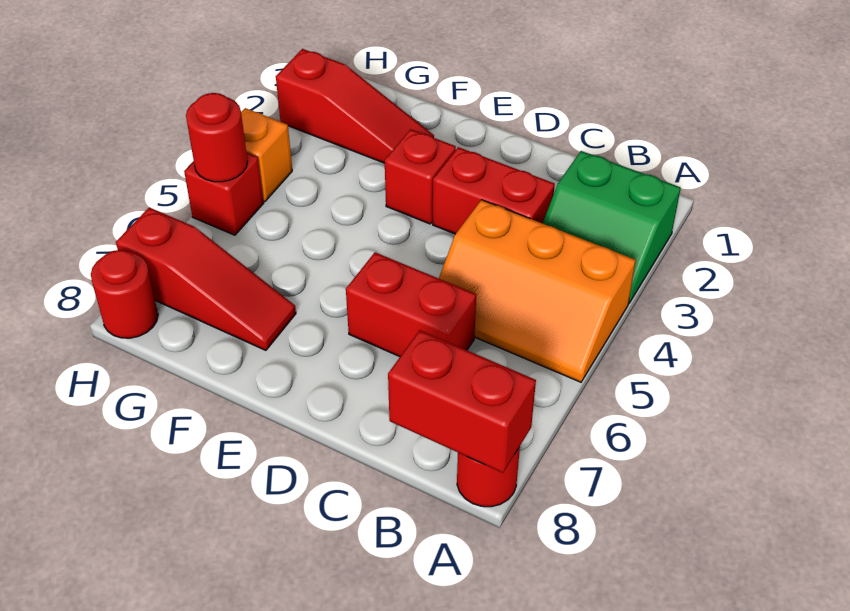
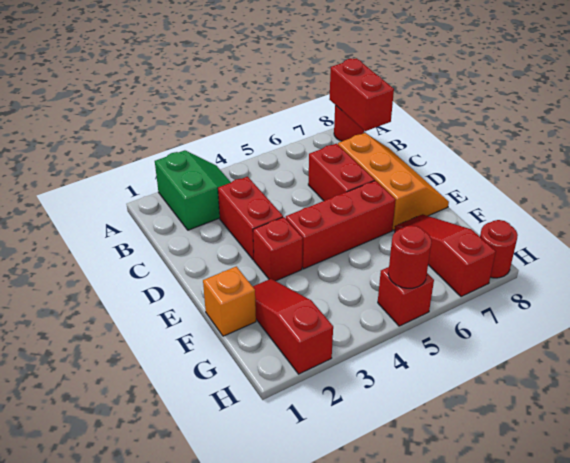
orange 2x3 slope [439,200,636,382] -> orange 2x3 slope moved to [338,133,449,230]
none -> red 1x3 brick [286,181,396,269]
orange 1x1 brick [241,108,292,202] -> orange 1x1 brick moved to [203,266,256,336]

